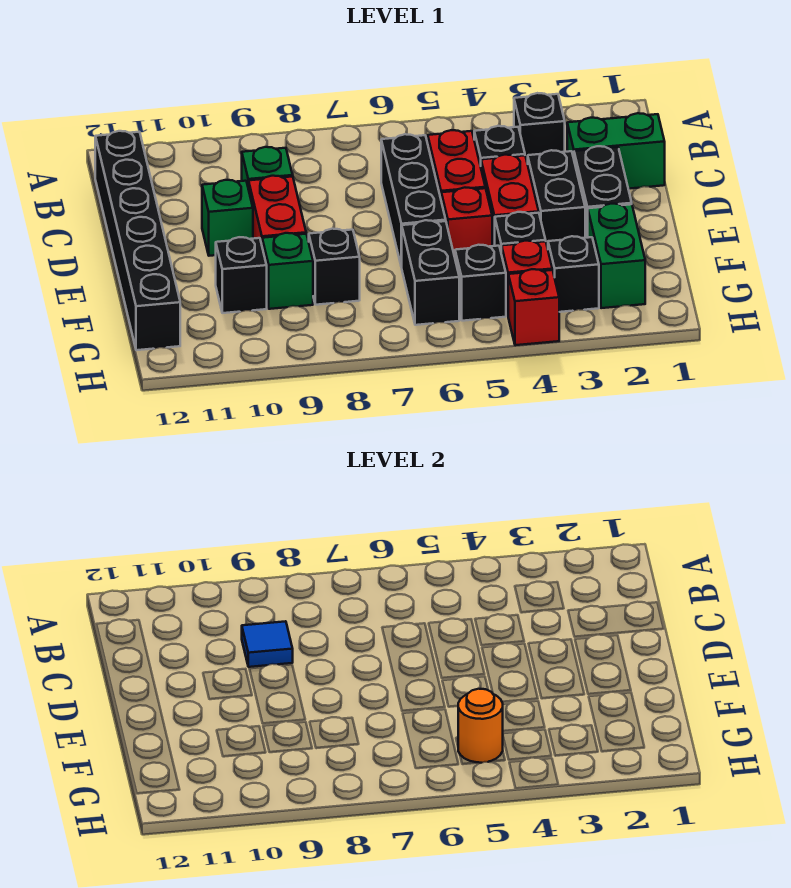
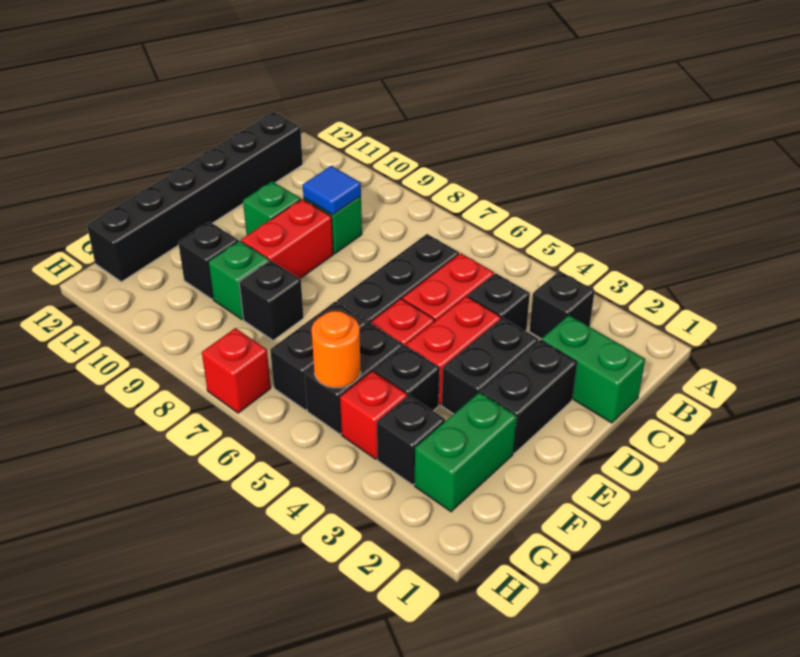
black 1x1 brick [455,245,506,321] -> black 1x2 brick [305,323,403,434]
red 1x1 brick [508,269,559,345] -> red 1x1 brick moved to [202,328,271,413]

